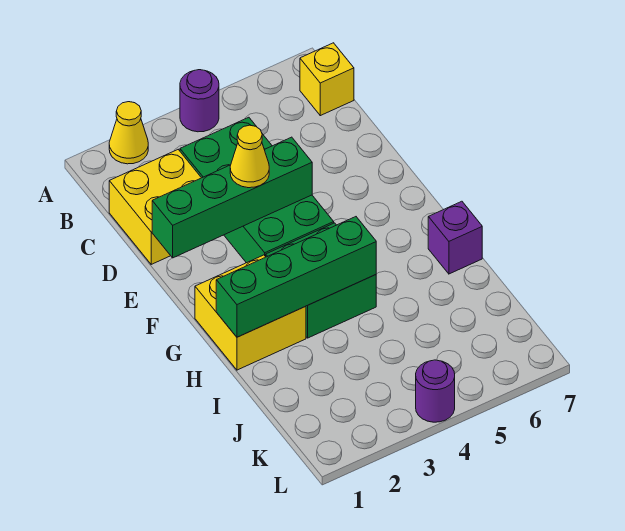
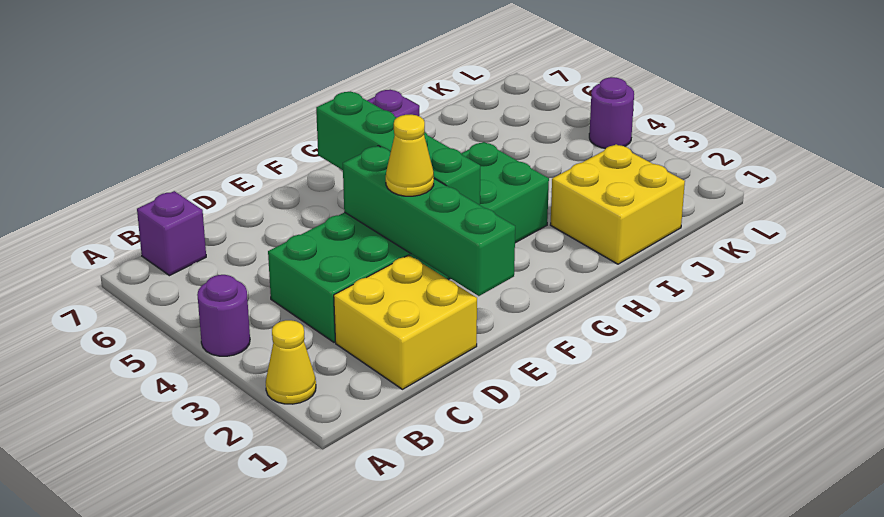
yellow 1x1 brick [300,43,354,116] -> purple 1x1 brick [137,191,206,276]
yellow 2x2 brick [195,255,306,370] -> yellow 2x2 brick moved to [551,144,685,264]
green 1x4 brick [216,217,376,337] -> green 1x4 brick moved to [316,92,480,205]

